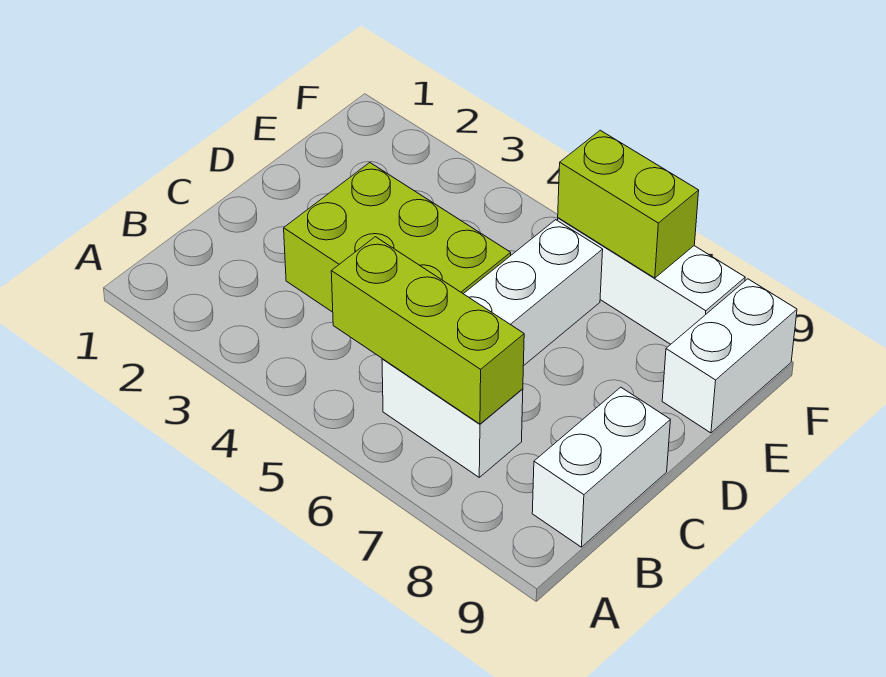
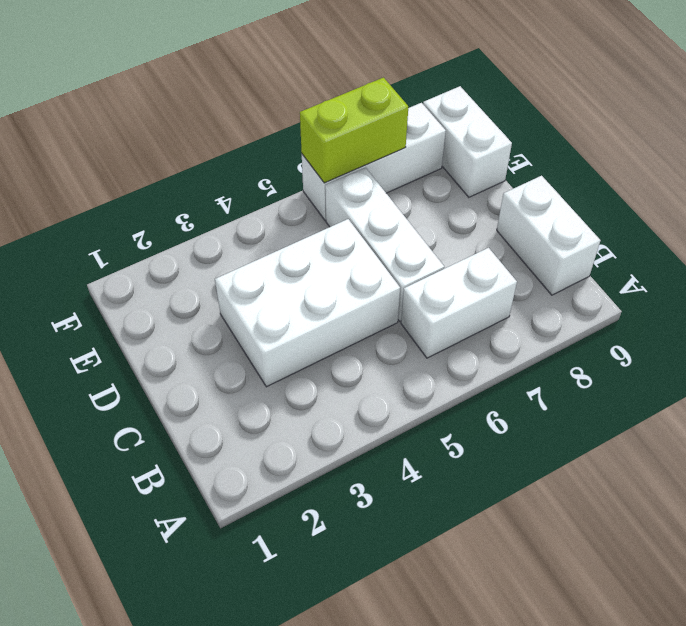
lime 1x3 brick [331,237,524,424] -> none
lime 2x3 brick [284,163,511,312] -> white 2x3 brick [215,219,400,387]

